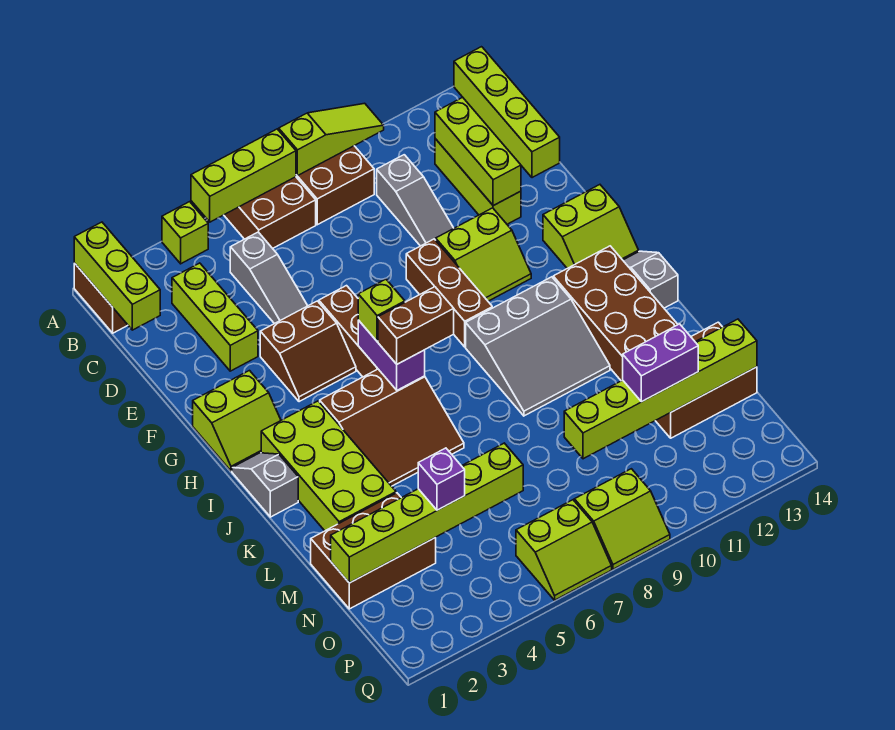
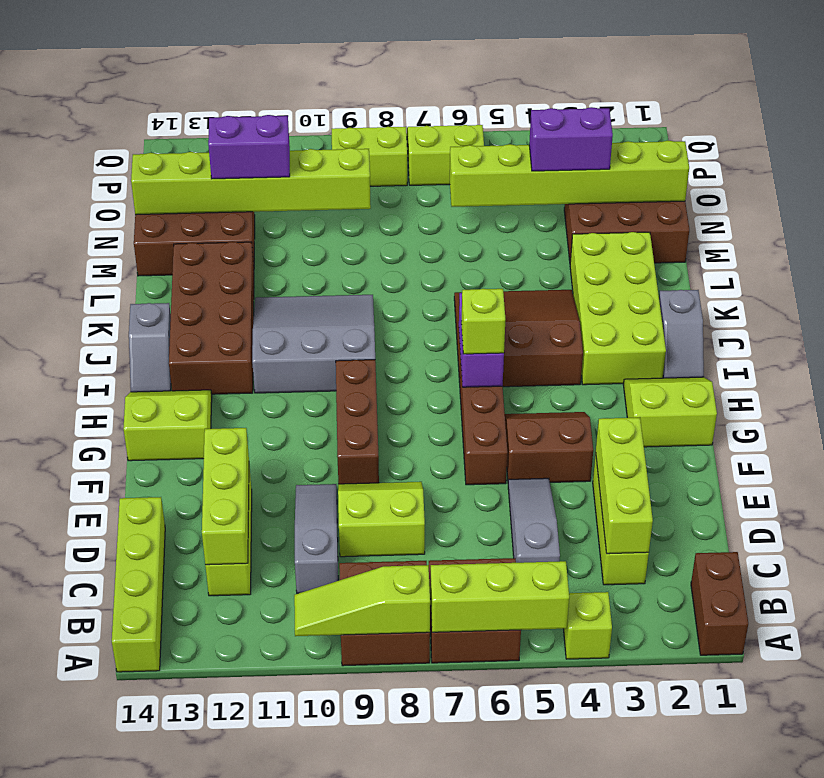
lime 1x3 brick [74,222,160,330] -> lime 1x3 brick moved to [596,418,653,554]
lime 2x2 slope [436,208,531,301] -> lime 2x2 slope moved to [338,482,425,557]
brown 1x2 brick [378,287,454,364] -> none
purple 1x1 brick [418,448,465,510] -> purple 1x2 brick [529,107,613,171]

